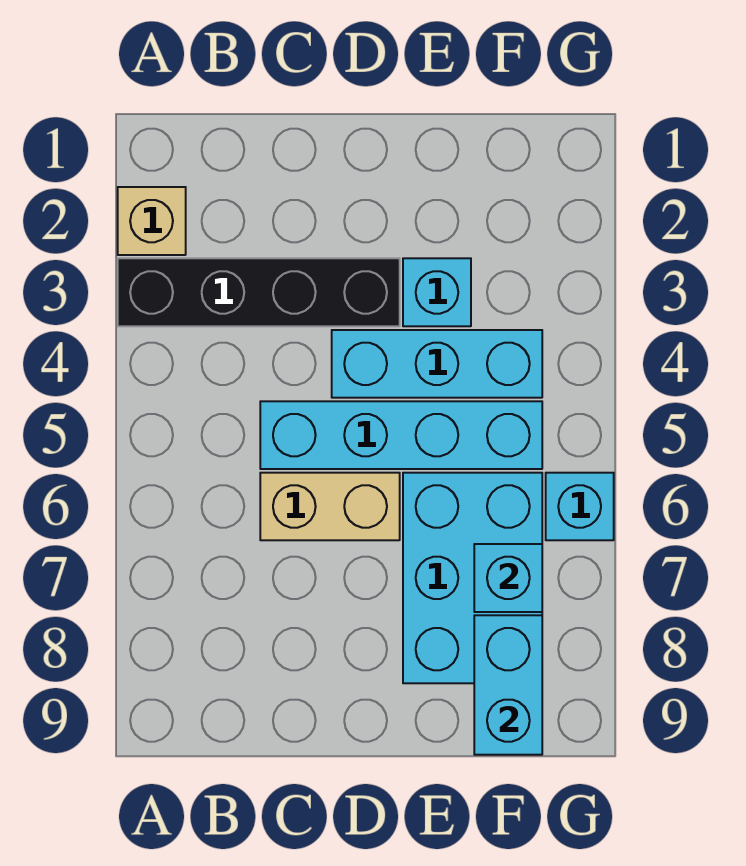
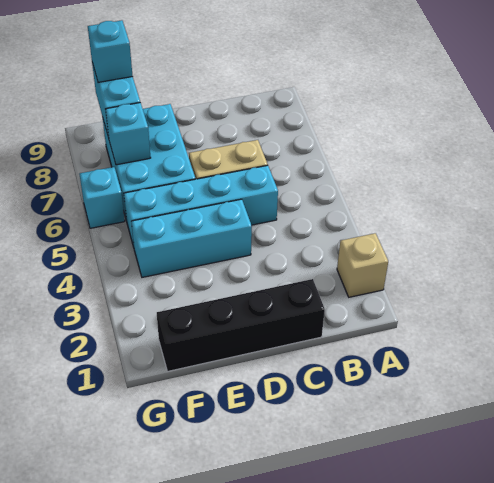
black 1x4 brick [118,258,400,326] -> black 1x4 brick moved to [157,279,325,371]
cyan 1x1 brick [403,258,471,326] -> cyan 1x1 brick moved to [88,20,133,82]

